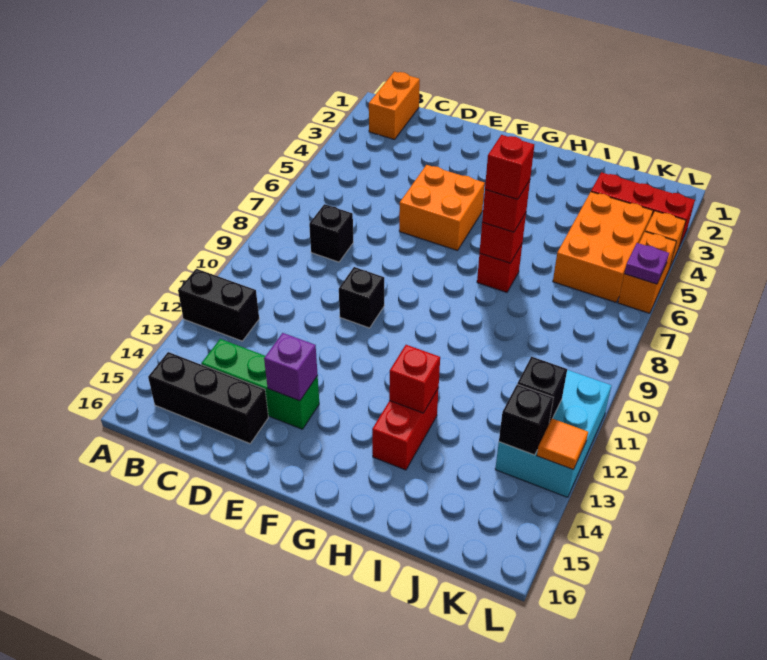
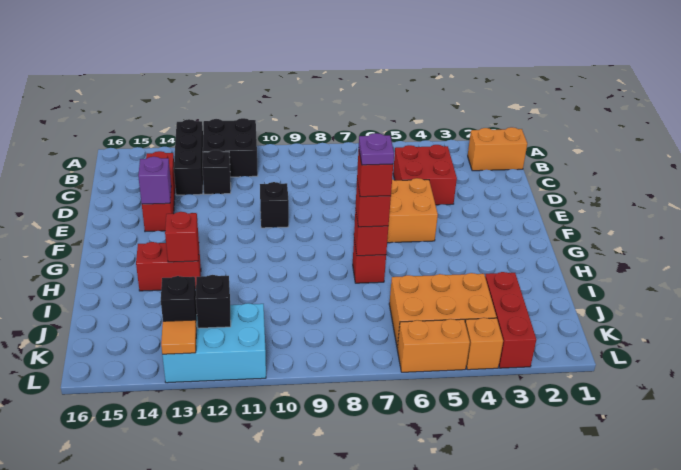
black 1x2 brick [178,269,259,341] -> black 2x2 brick [203,118,258,177]
black 1x3 brick [148,352,268,443] -> black 1x3 brick moved to [174,119,203,195]
none -> red 2x2 brick [393,145,457,205]
black 1x1 brick [309,204,353,262] -> black 1x1 brick moved to [202,150,231,194]
green 1x3 brick [201,339,319,429] -> red 1x3 brick [142,151,175,232]
purple 1x1 plate [624,243,669,284] -> purple 1x1 plate moved to [359,133,394,165]

